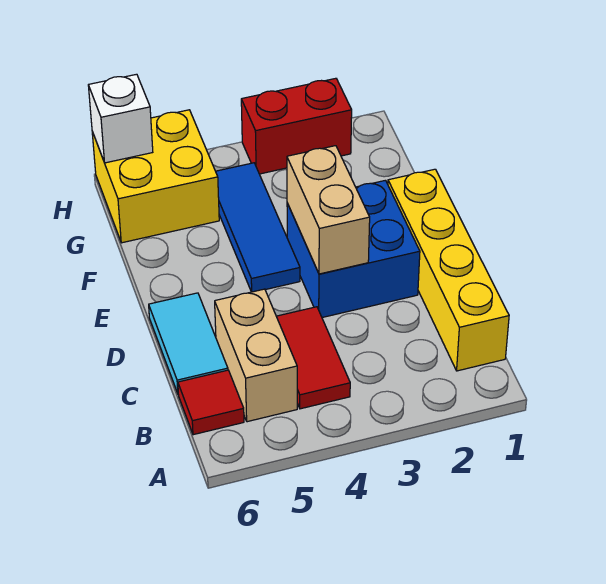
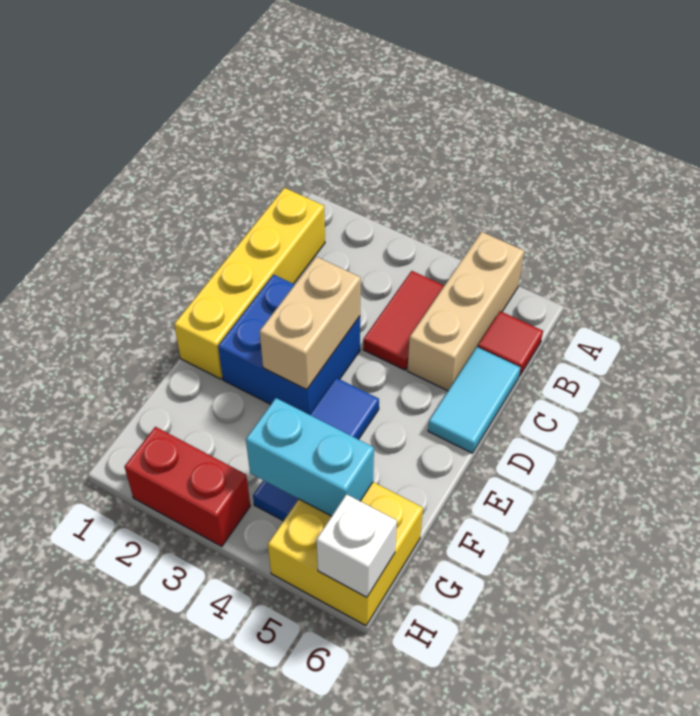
tan 1x2 brick [215,289,297,422] -> tan 1x3 brick [407,232,524,391]
none -> cyan 1x2 brick [246,398,374,516]

